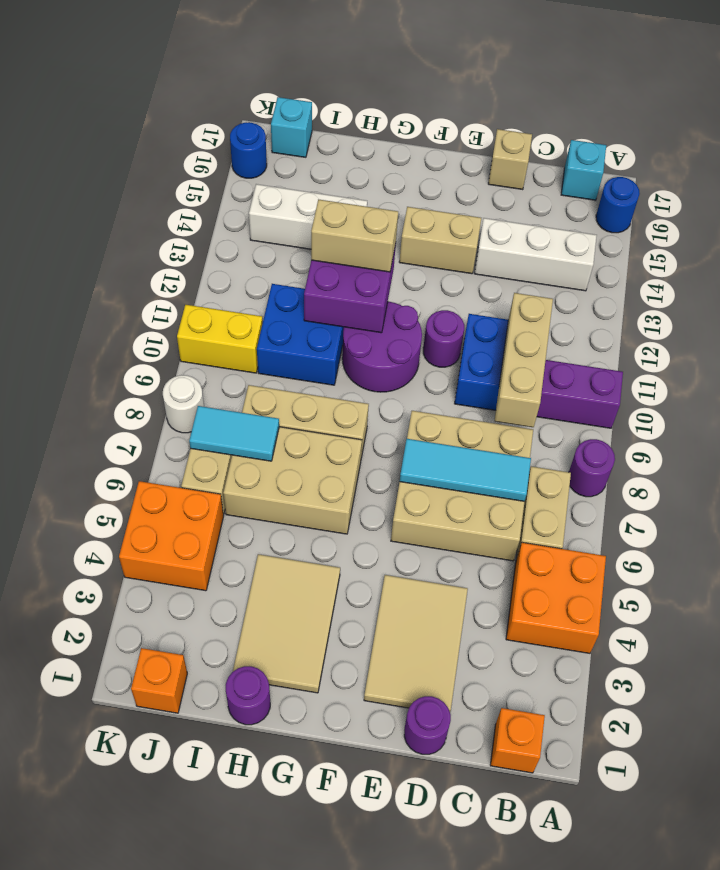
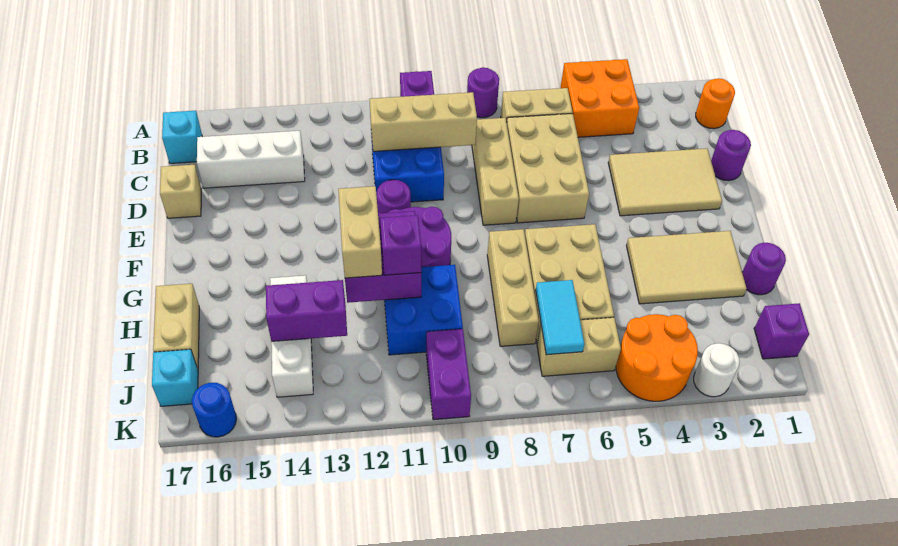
blue 1x1 round brick [596,177,640,233] -> none
orange 1x1 brick [490,708,545,773] -> orange 1x1 round brick [696,78,735,129]
white 1x3 brick [475,218,597,291] -> white 1x3 brick turned to [197,131,305,188]
cyan 1x3 tile [400,439,531,501] -> none
tan 1x2 brick [399,207,481,274] -> tan 1x2 brick moved to [153,284,199,369]
none -> purple 1x1 brick [380,215,421,275]
none -> purple 1x2 brick [266,280,347,341]
orange 1x1 brick [131,648,187,713] -> purple 1x1 brick [754,303,809,359]
orange 2x2 brick [119,481,223,591] -> orange 2x2 round brick [616,314,698,401]
yellow 1x2 brick [177,305,263,373] -> purple 1x2 brick [426,329,471,420]
white 1x1 round brick [163,375,204,433] -> white 1x1 round brick moved to [694,343,740,397]

